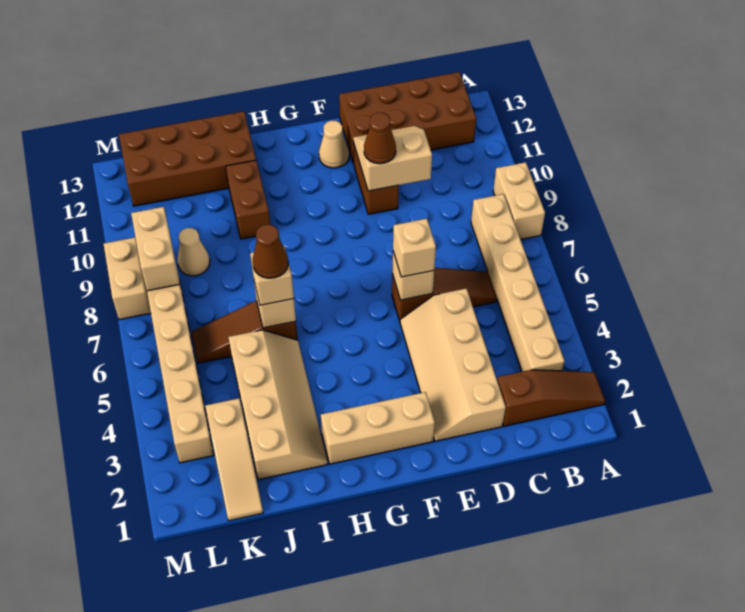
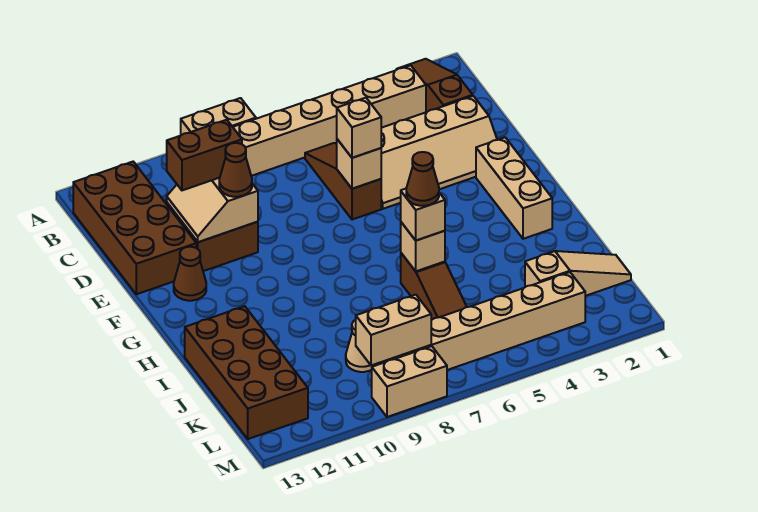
tan 1x1 cone [319,121,349,168] -> brown 1x1 cone [174,247,206,301]
tan 2x4 slope [228,330,328,480] -> none
brown 1x2 brick [226,160,270,239] -> brown 1x2 brick moved to [167,120,242,190]

